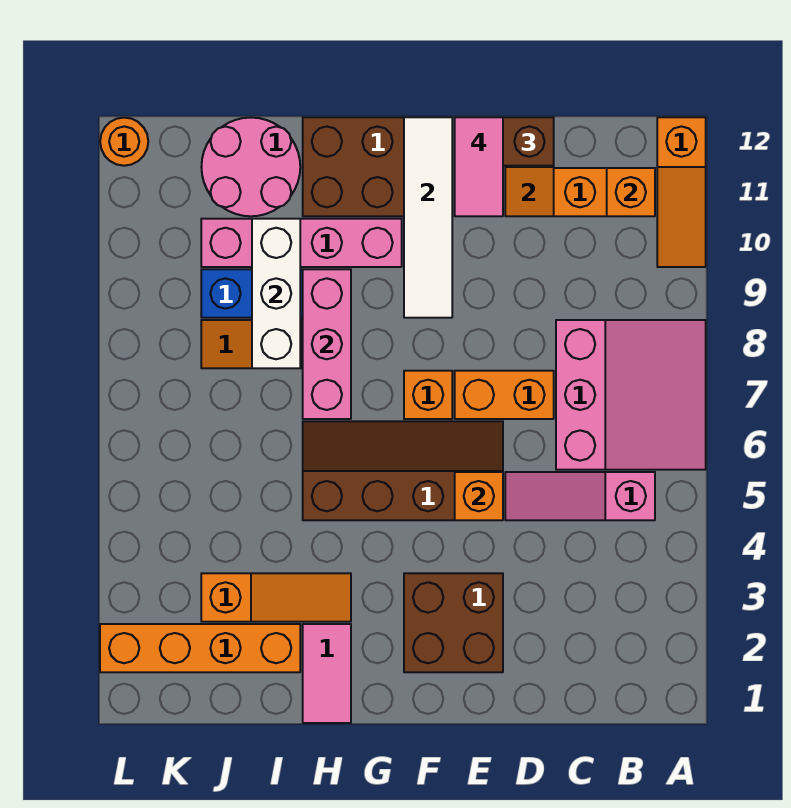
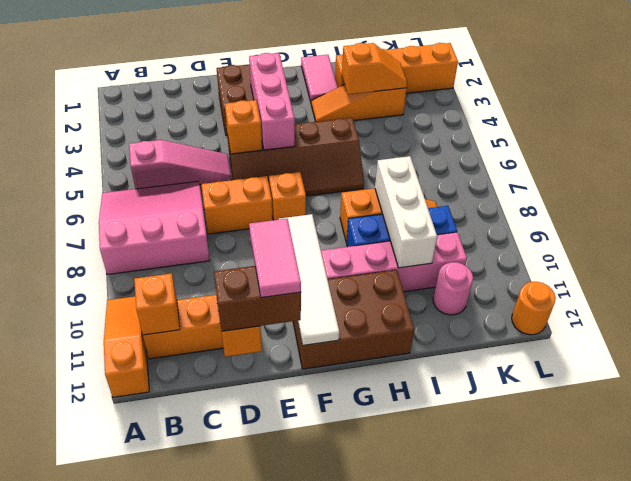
pink 3x3 slope [556,320,706,470] -> pink 3x3 slope turned to [99,181,210,275]
pink 1x3 brick [303,269,351,419] -> pink 1x3 brick moved to [249,53,295,150]
none -> orange 1x2 slope [342,43,407,94]
pink 2x2 round brick [201,118,300,216] -> pink 1x1 round brick [433,262,473,315]

